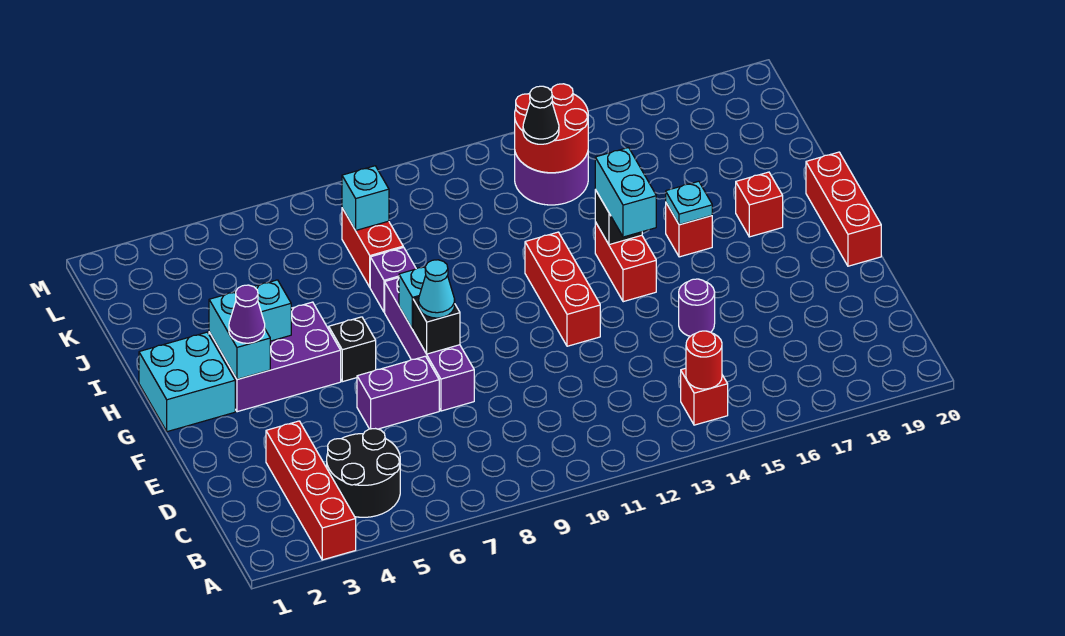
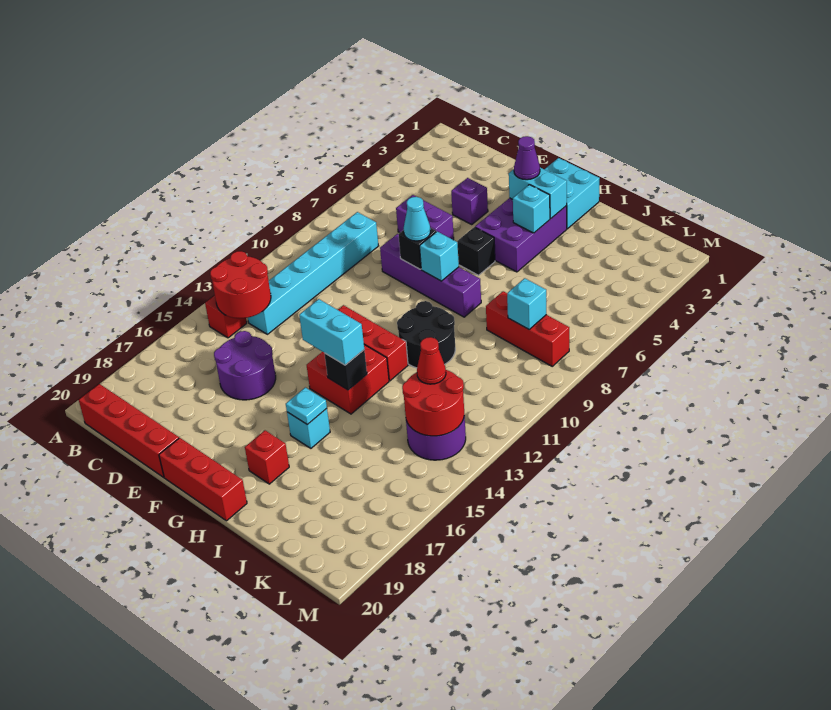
red 1x4 brick [266,421,356,560] -> red 1x4 brick moved to [79,384,179,477]
black 2x2 round brick [327,429,400,517] -> black 2x2 round brick moved to [397,301,455,368]
red 1x1 round brick [686,331,722,389] -> red 2x2 round brick [210,251,271,318]
none -> cyan 1x6 brick [248,212,378,334]
purple 1x2 brick [357,356,439,429] -> purple 1x2 brick turned to [396,195,454,240]
purple 1x1 round brick [679,279,715,336] -> purple 2x2 round brick [214,331,276,400]
red 1x2 brick [595,222,656,302] -> red 2x2 brick [307,345,389,414]
red 1x1 brick [666,203,712,257] -> cyan 1x1 brick [287,409,330,448]
purple 1x1 brick [370,247,416,312] -> purple 1x1 brick moved to [451,178,488,224]
red 1x2 brick [342,208,403,287] -> red 1x3 brick [486,291,569,366]
black 1x1 cone [523,86,559,144] -> red 1x1 cone [417,337,446,384]

